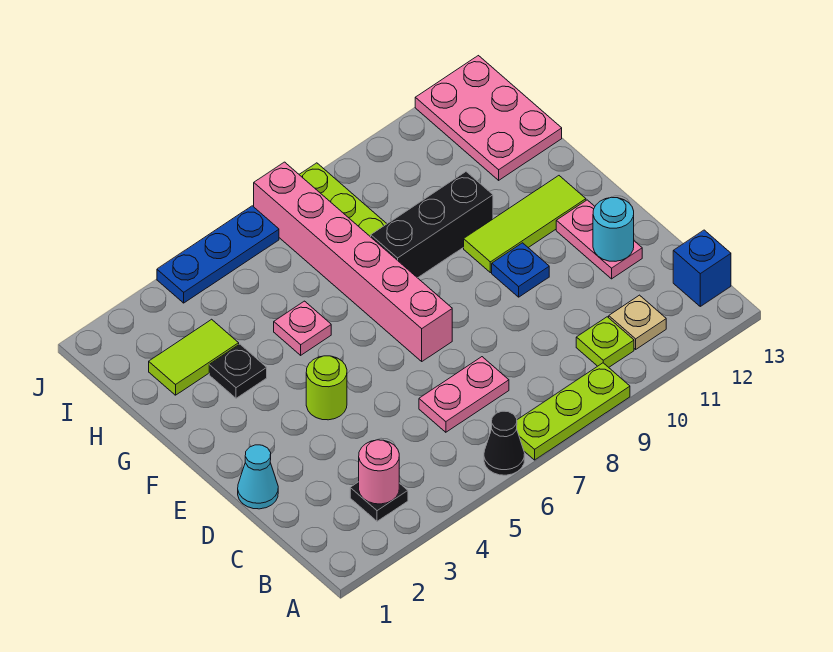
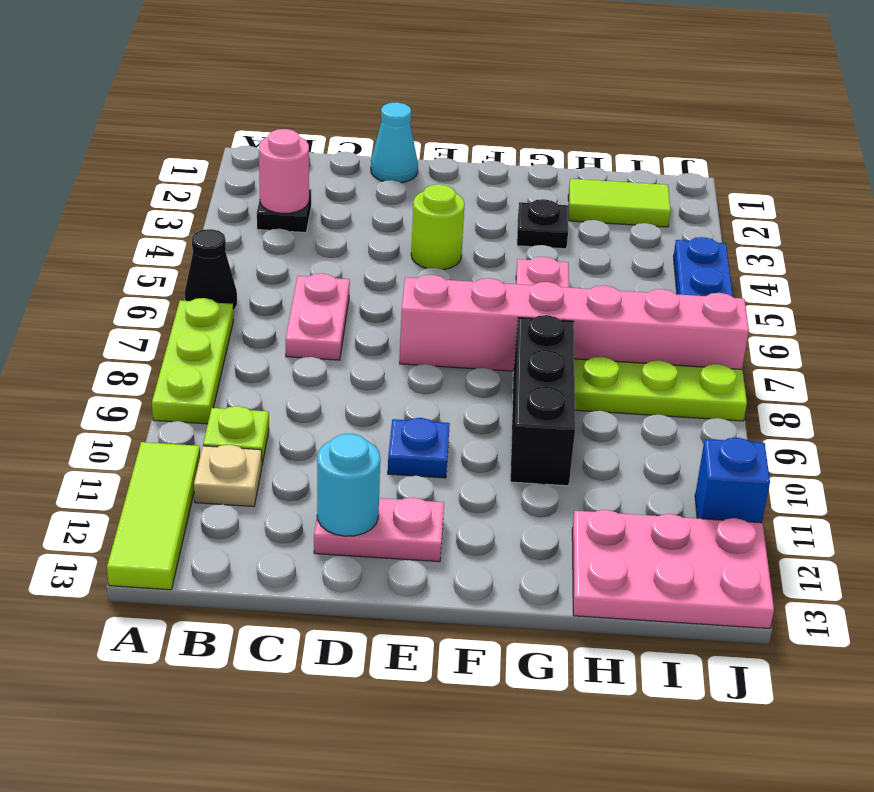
blue 1x1 brick [673,230,731,306] -> blue 1x1 brick moved to [695,438,770,523]
lime 1x3 tile [464,176,586,273] -> lime 1x3 tile moved to [107,442,200,590]
lime 1x2 tile [149,319,239,395] -> lime 1x2 tile turned to [568,179,671,227]

